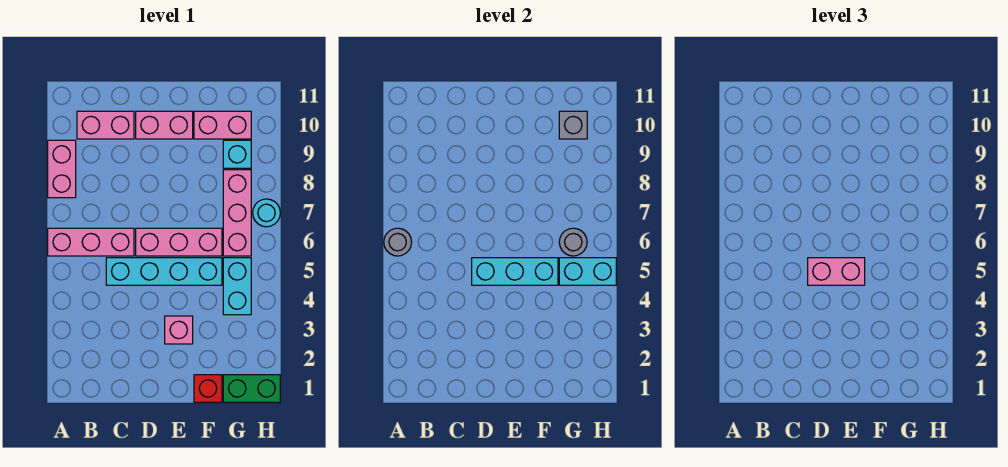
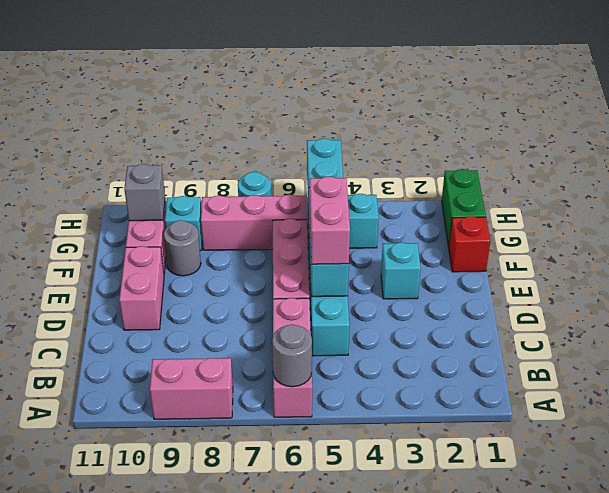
pink 1x2 brick [77,111,134,139] -> none
pink 1x1 brick [165,316,193,344] -> cyan 1x1 brick [381,242,421,299]
grey 1x1 round brick [559,228,587,256] -> grey 1x1 round brick moved to [164,220,201,276]

